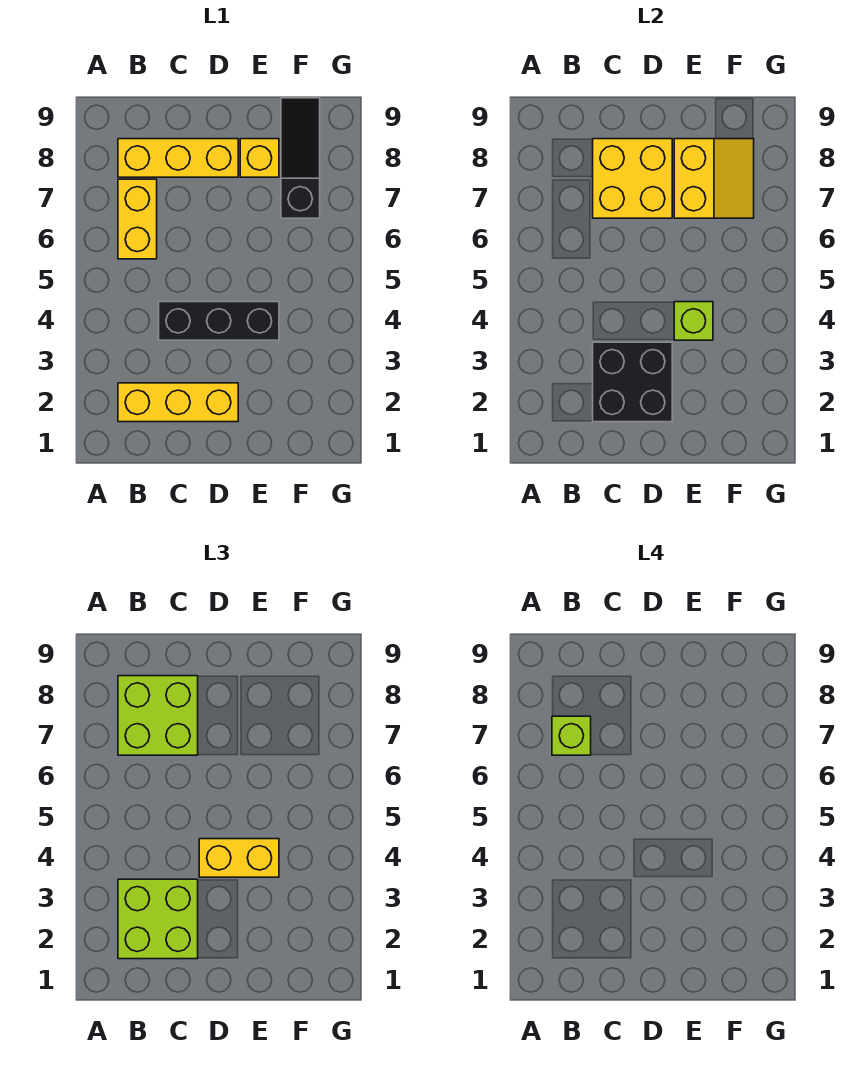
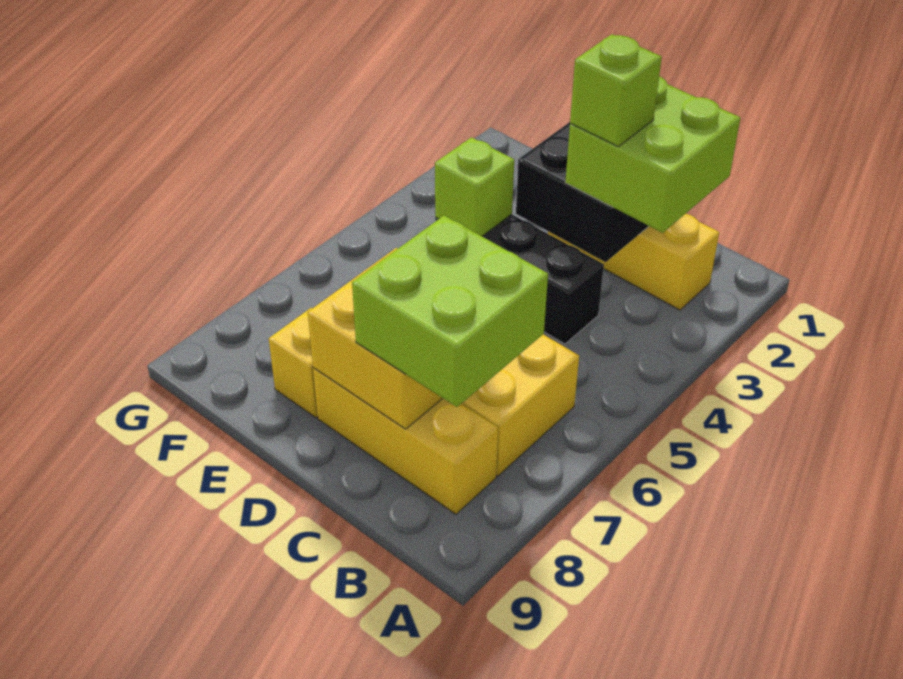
lime 1x1 brick [552,716,591,755] -> lime 1x1 brick moved to [570,34,662,147]
yellow 1x2 brick [199,839,279,877] -> none
yellow 2x2 slope [674,139,754,218] -> none
black 1x3 slope [281,98,320,218] -> none

